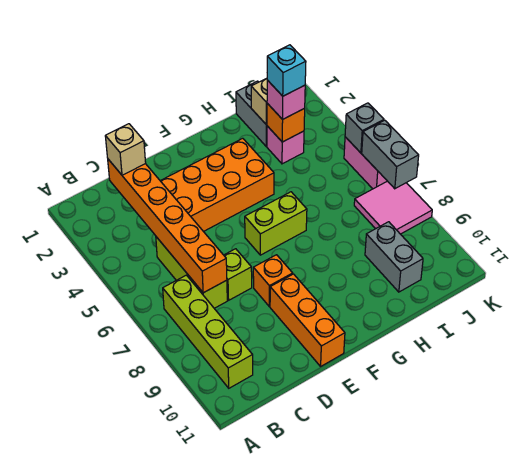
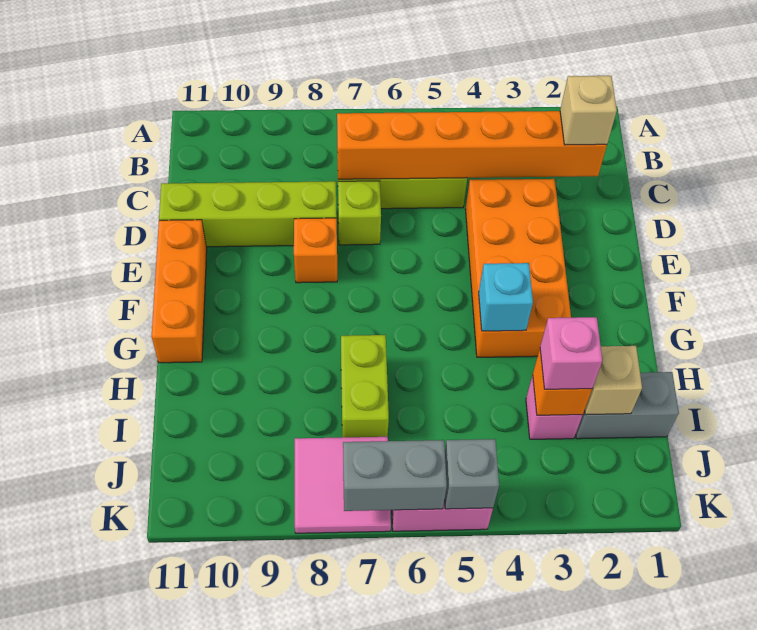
lime 1x4 brick [163,275,253,388] -> lime 1x4 brick moved to [159,181,337,247]
orange 1x3 brick [270,274,345,366] -> orange 1x3 brick turned to [152,220,207,363]
lime 1x2 brick [245,192,307,255] -> lime 1x2 brick moved to [341,335,389,437]
cyan 1x1 brick [267,45,306,96] -> cyan 1x1 brick moved to [479,263,533,331]
grey 1x2 brick [365,222,423,292] -> none

